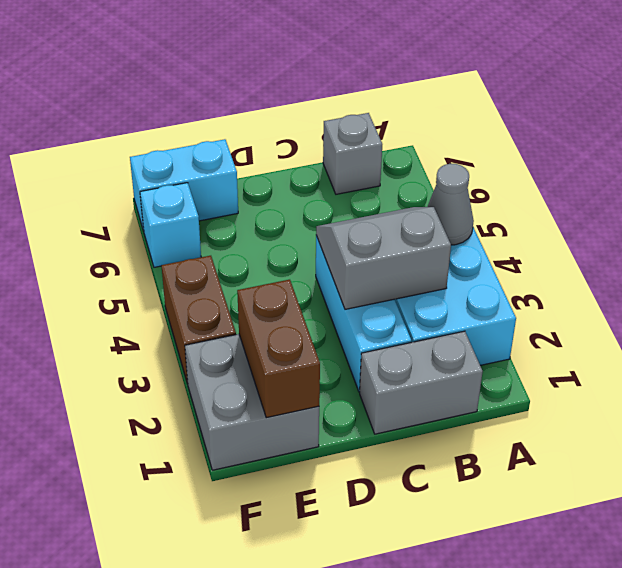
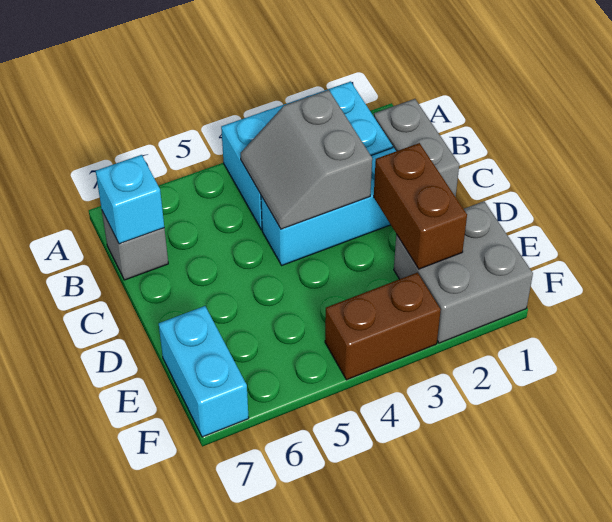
grey 1x1 cone [427,164,474,245] -> none
brown 1x2 brick [237,280,320,418] -> brown 1x2 brick turned to [374,143,467,269]
cyan 1x1 brick [140,183,201,267] -> cyan 1x1 brick moved to [96,155,164,244]

